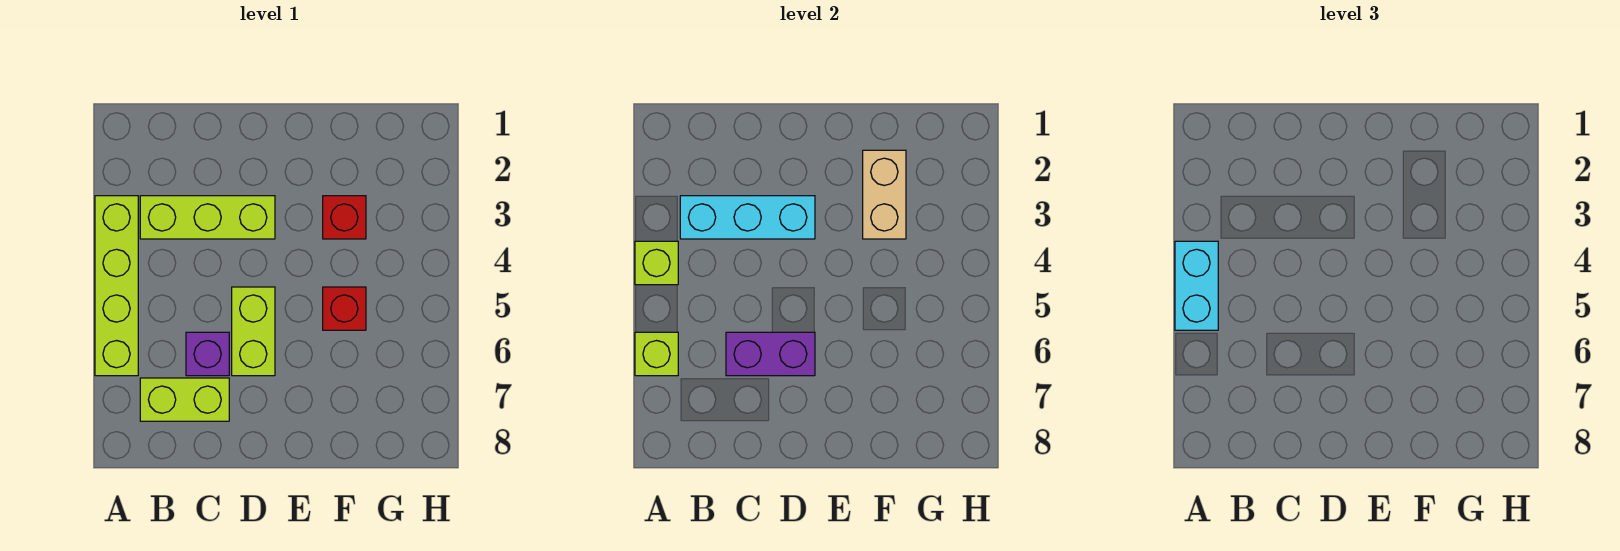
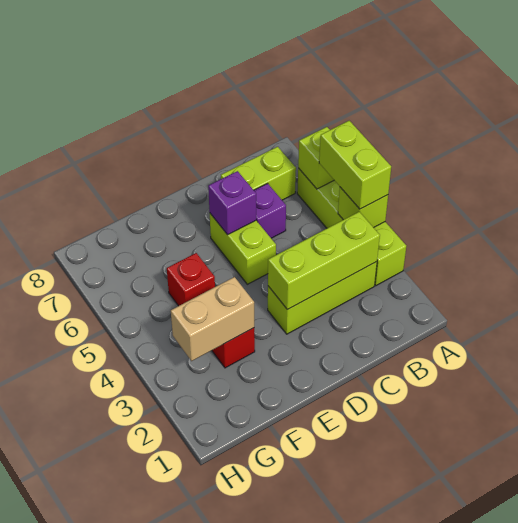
cyan 1x2 brick [1175,241,1218,330] -> lime 1x2 brick [319,121,391,209]
cyan 1x3 brick [680,196,815,239] -> lime 1x3 brick [268,212,380,310]
purple 1x2 brick [726,332,815,376] -> purple 1x1 brick [208,171,256,235]
tan 1x2 brick [863,150,906,239] -> tan 1x2 brick turned to [171,277,254,361]

